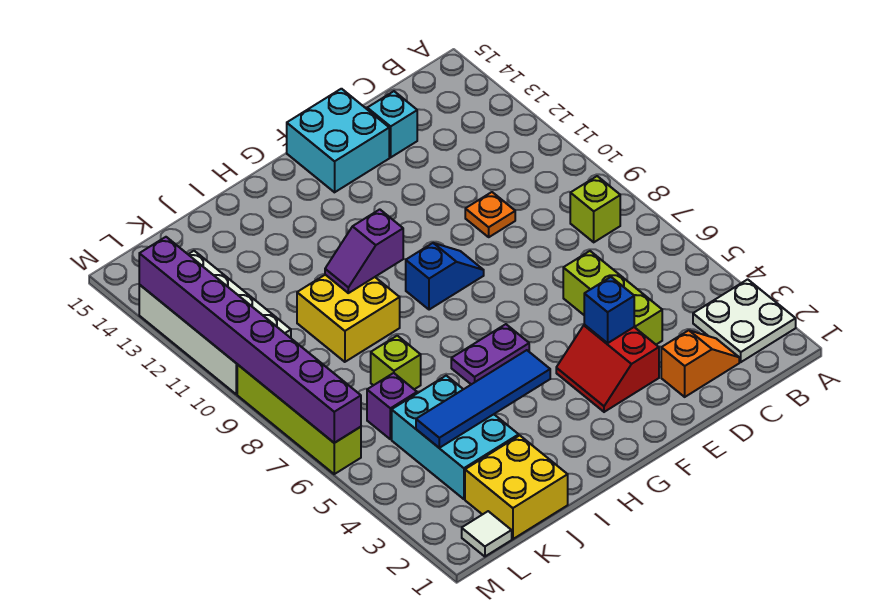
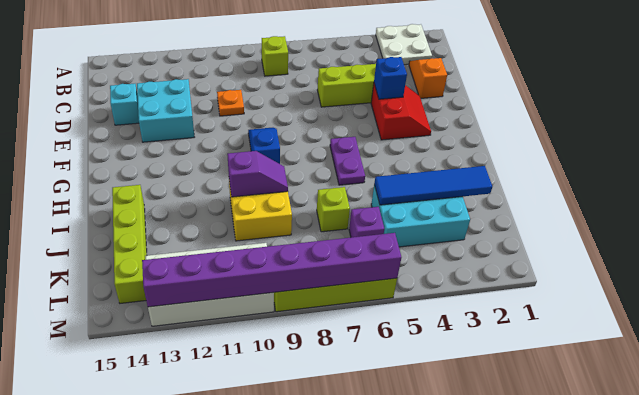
red 2x2 slope [556,325,659,412] -> red 2x2 slope turned to [371,84,431,140]
cyan 2x2 brick [287,89,389,192] -> cyan 2x2 brick moved to [137,79,194,142]
blue 1x4 tile [416,350,550,448] -> blue 1x4 tile turned to [374,166,492,205]
purple 1x2 slope [325,209,403,293] -> purple 1x2 slope turned to [227,151,288,197]
none -> lime 1x4 brick [112,185,147,303]
yellow 2x2 brick [465,435,568,539] -> none
white 1x1 tile [462,511,512,557] -> none

